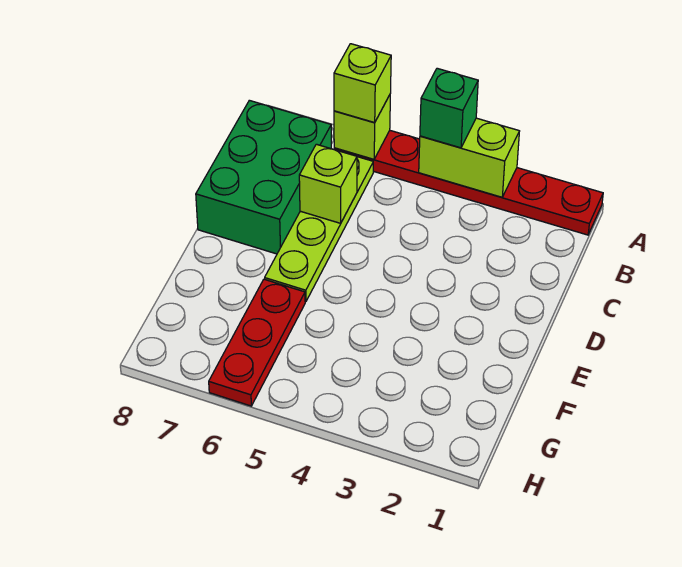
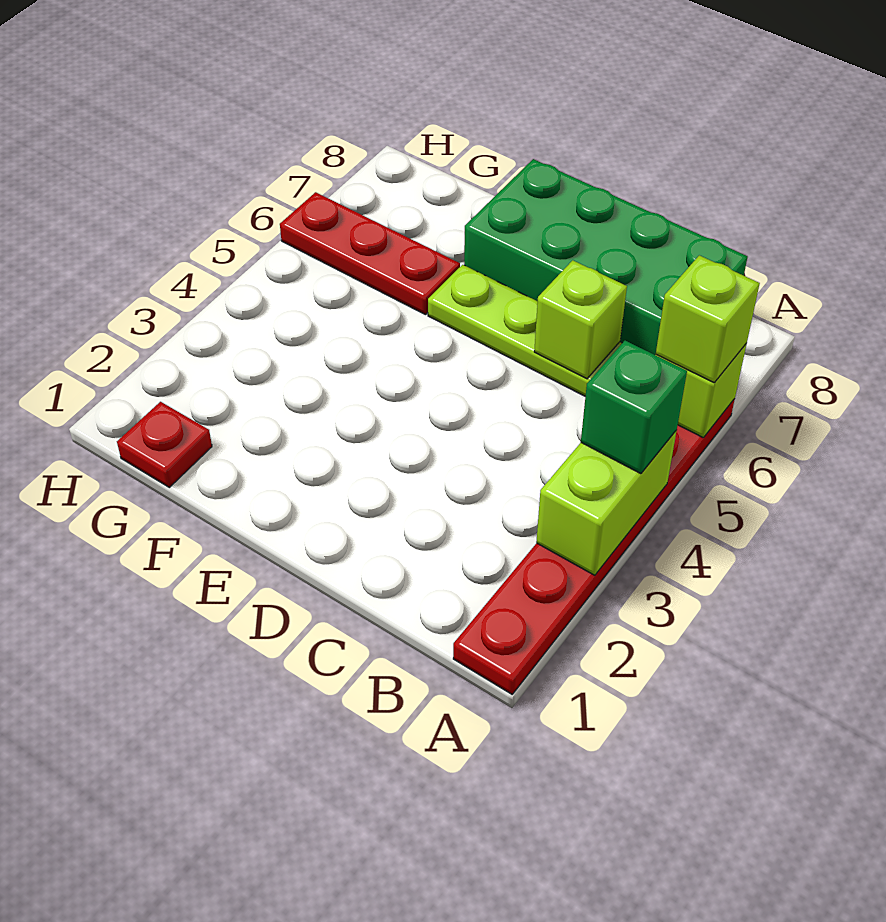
green 2x3 brick [196,100,331,254] -> green 2x4 brick [464,159,748,355]
none -> red 1x1 plate [117,402,212,487]

